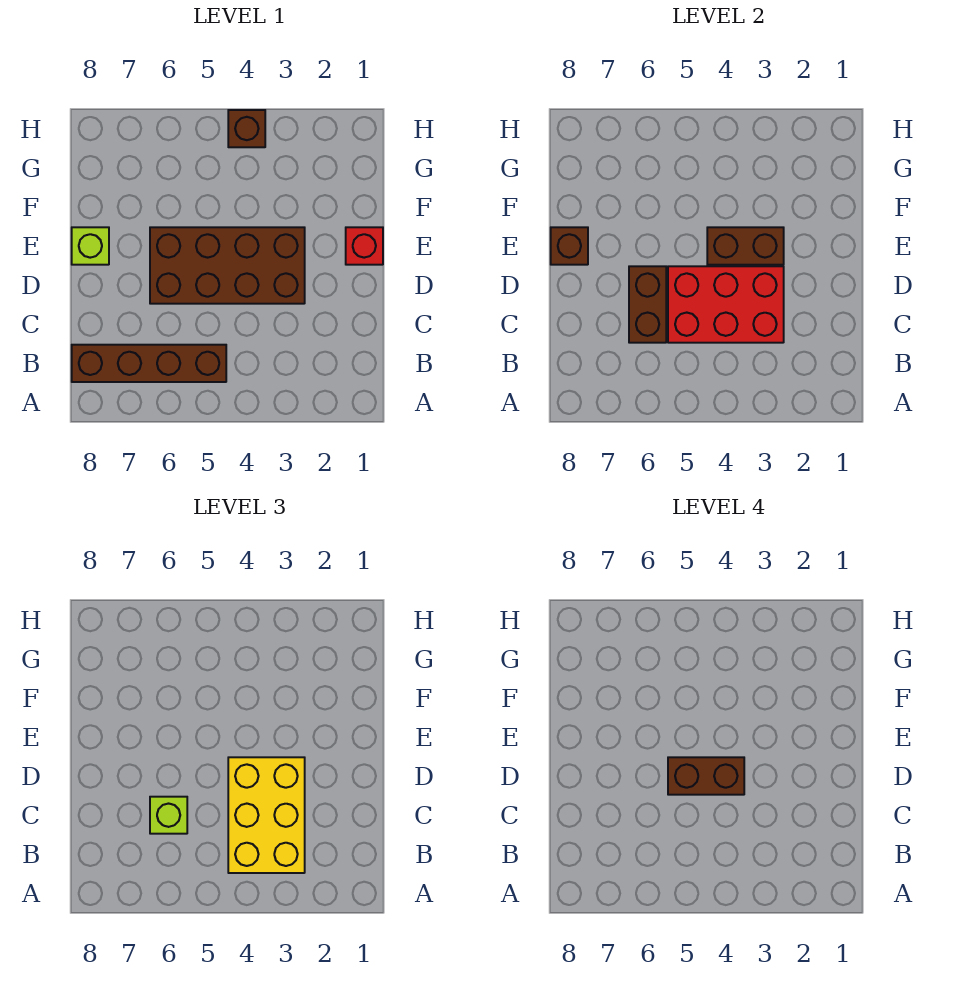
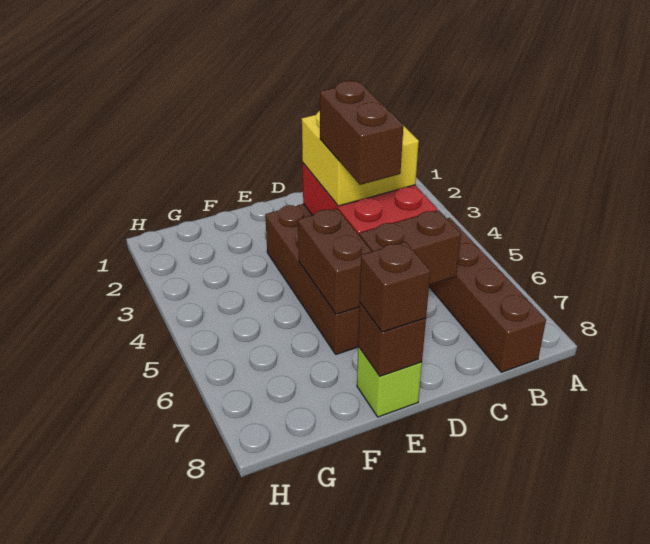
yellow 2x3 brick [228,757,305,873] -> yellow 2x2 brick [302,111,419,206]
lime 1x1 brick [150,797,187,834] -> none
red 1x1 brick [346,227,383,265] -> none
brown 1x2 brick [707,227,784,265] -> brown 1x2 brick moved to [298,209,372,314]
brown 1x1 brick [228,110,265,147] -> brown 1x1 brick moved to [360,242,430,332]

